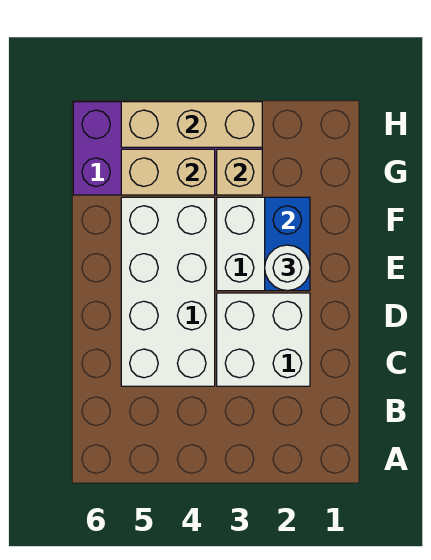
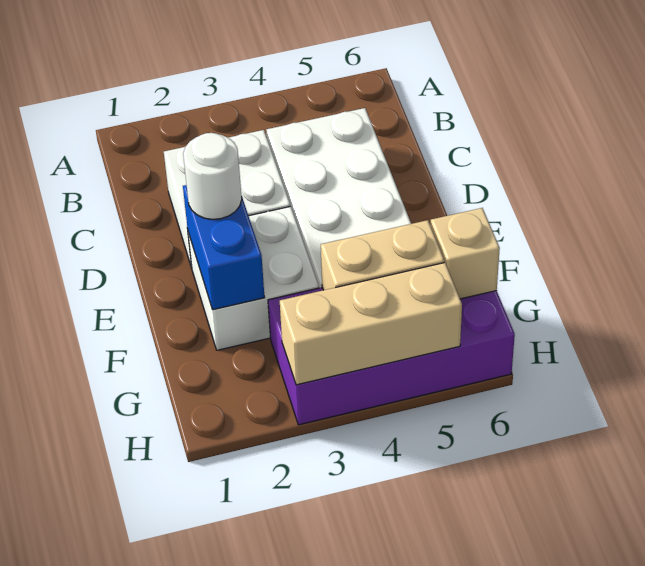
tan 1x1 brick [217,149,262,195] -> tan 1x1 brick moved to [431,208,500,299]

